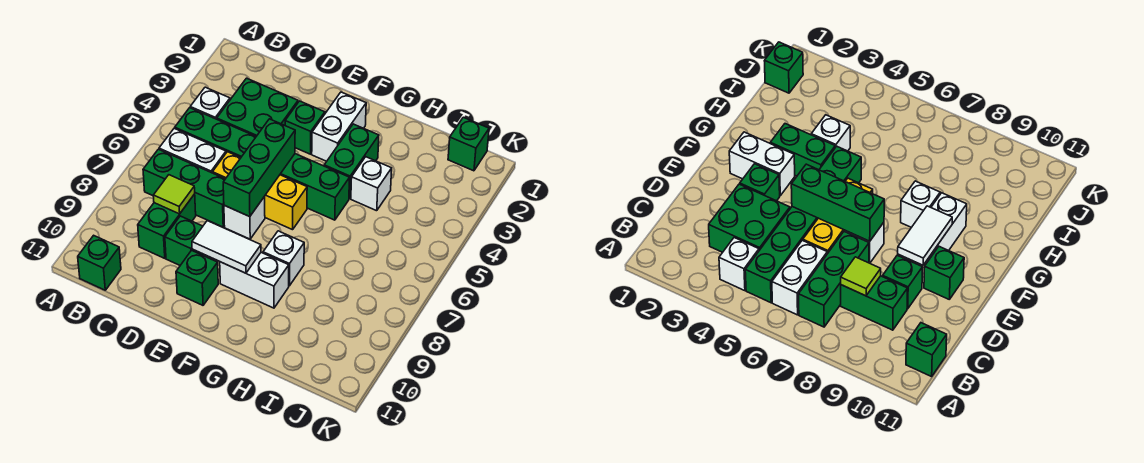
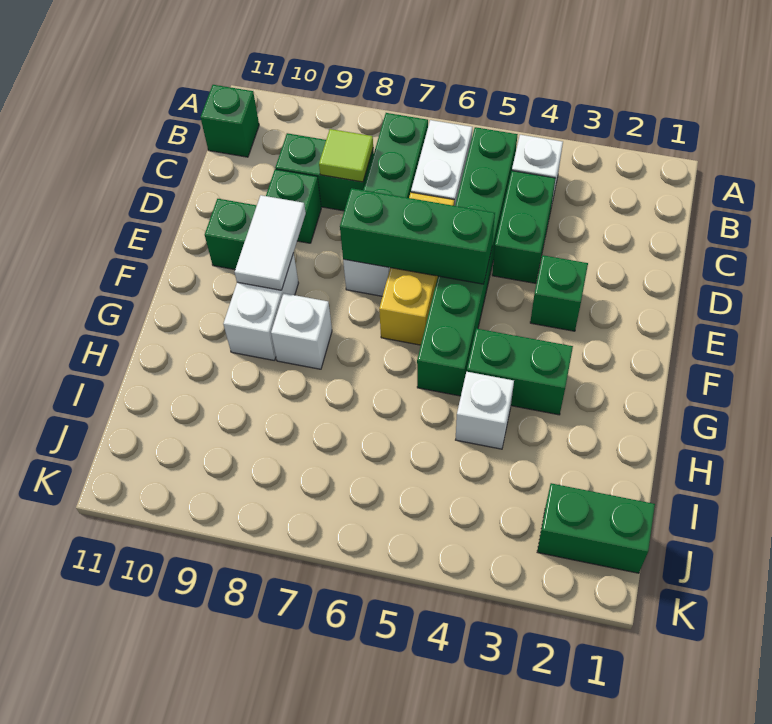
green 2x2 brick [217,78,298,136] -> green 1x2 brick [492,171,556,283]
white 1x2 brick [312,92,366,161] -> none
green 1x1 brick [448,117,489,171] -> green 1x2 brick [537,483,655,573]

